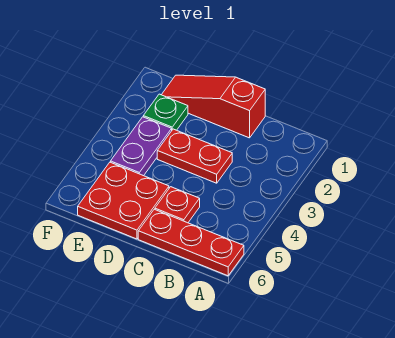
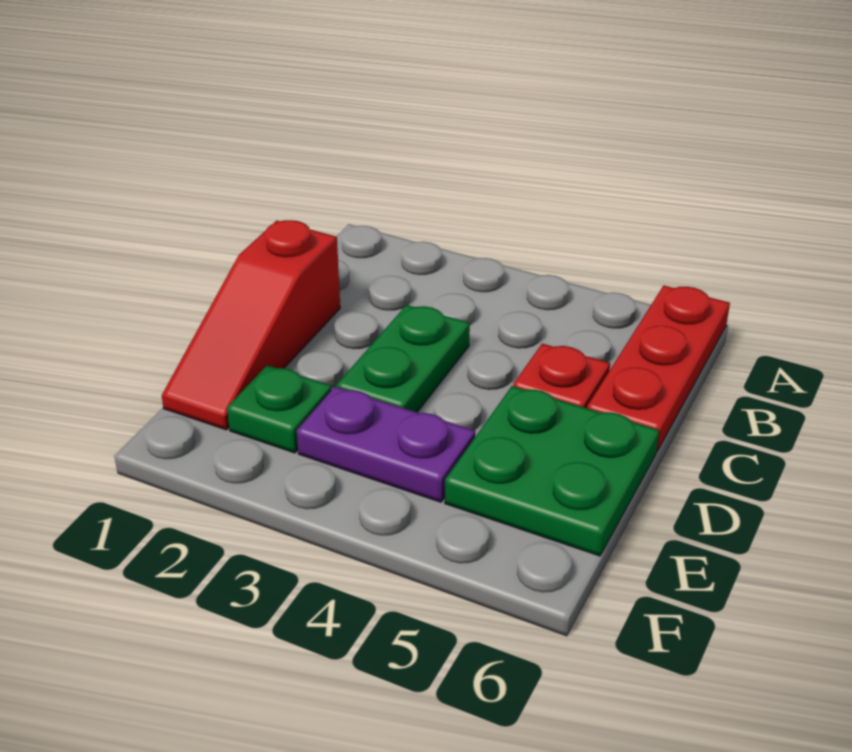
red 1x2 plate [157,129,232,183] -> green 1x2 plate [337,305,470,412]
red 2x2 plate [78,162,169,239] -> green 2x2 plate [445,386,659,556]

